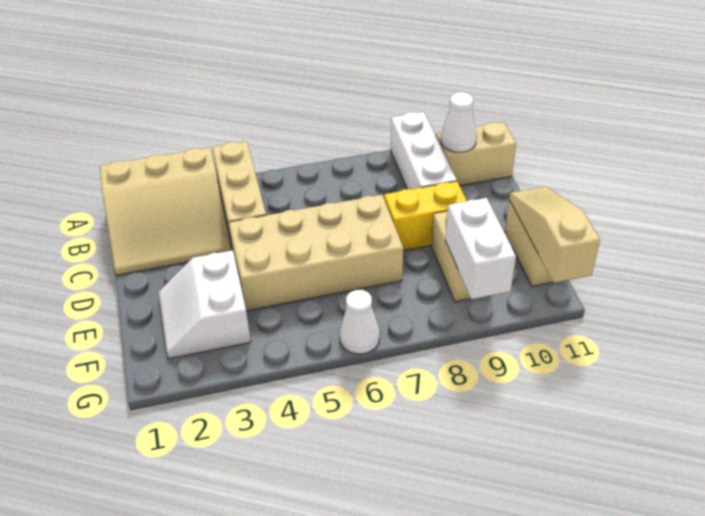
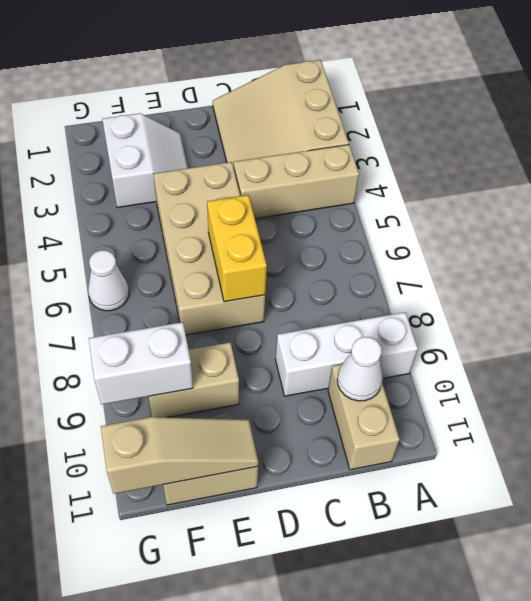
yellow 1x2 brick [384,181,467,251] -> yellow 1x2 brick moved to [207,195,267,302]
white 2x2 slope [159,250,251,359] -> white 2x2 slope turned to [102,113,188,208]

